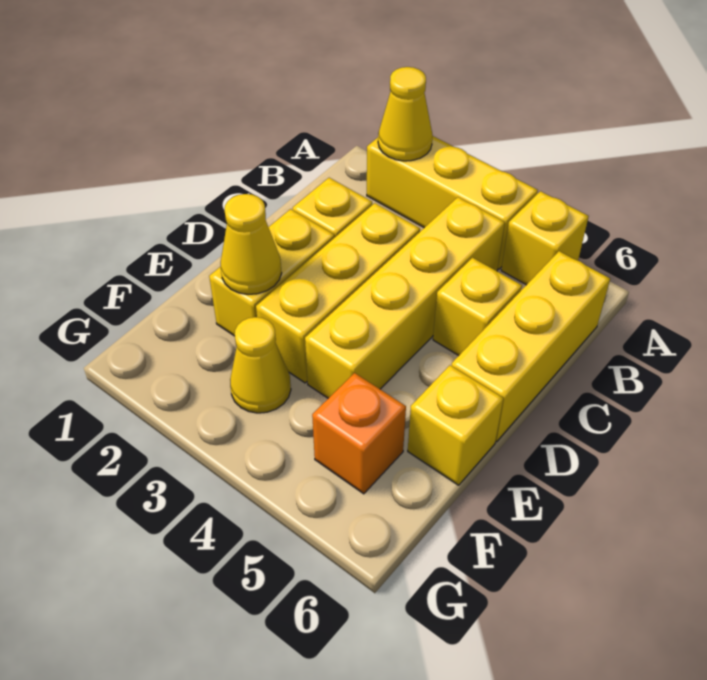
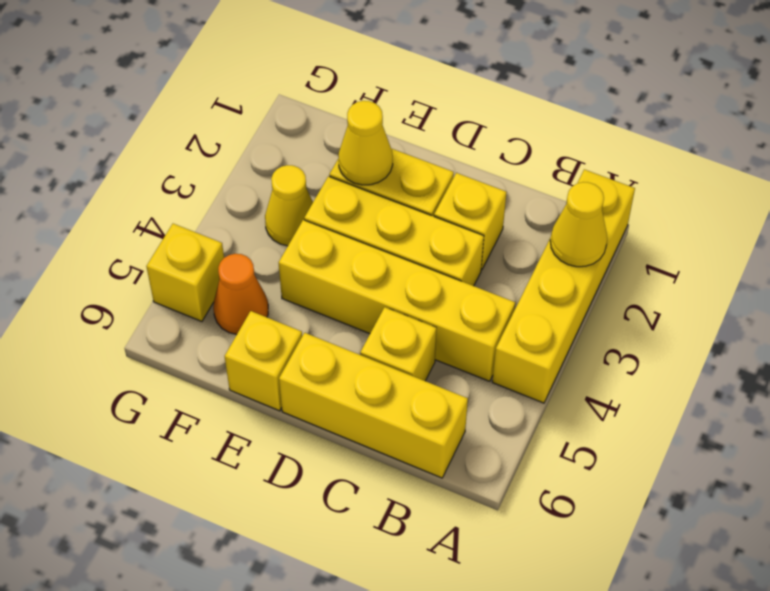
yellow 1x3 brick [367,136,538,269] -> yellow 1x4 brick [492,169,635,403]
yellow 1x1 brick [501,191,589,285] -> yellow 1x1 brick moved to [146,224,224,321]
orange 1x1 brick [312,373,406,494] -> orange 1x1 cone [213,254,268,335]

